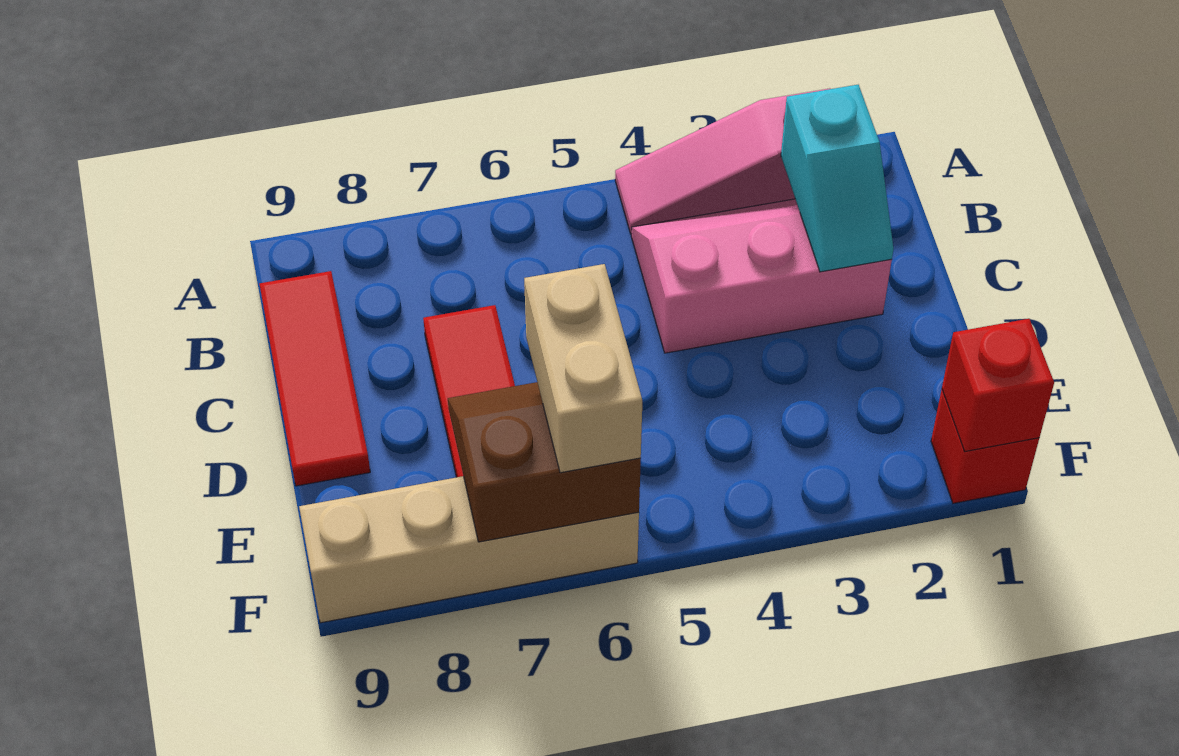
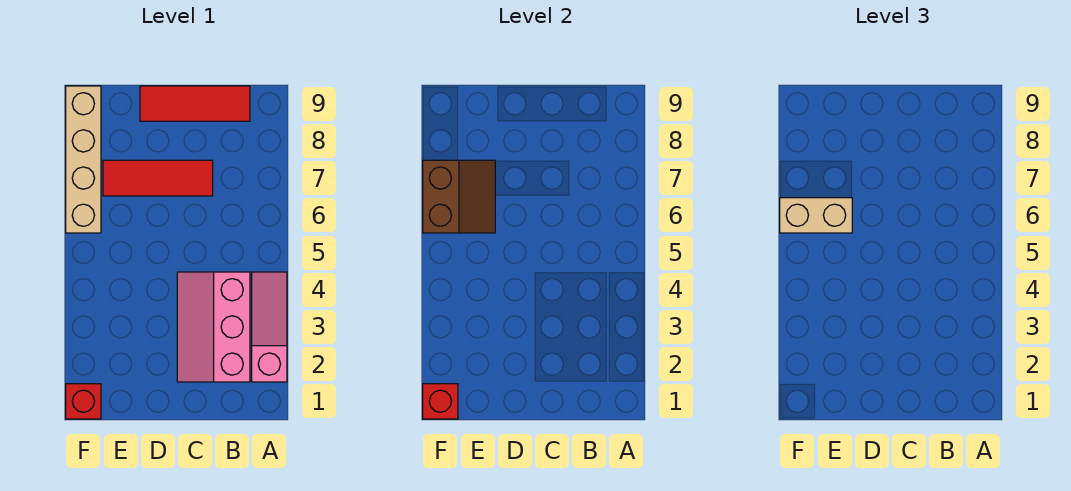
pink 2x3 slope [631,199,892,353] -> pink 2x3 slope turned to [177,272,250,382]
cyan 1x2 slope [781,85,894,272] -> none

